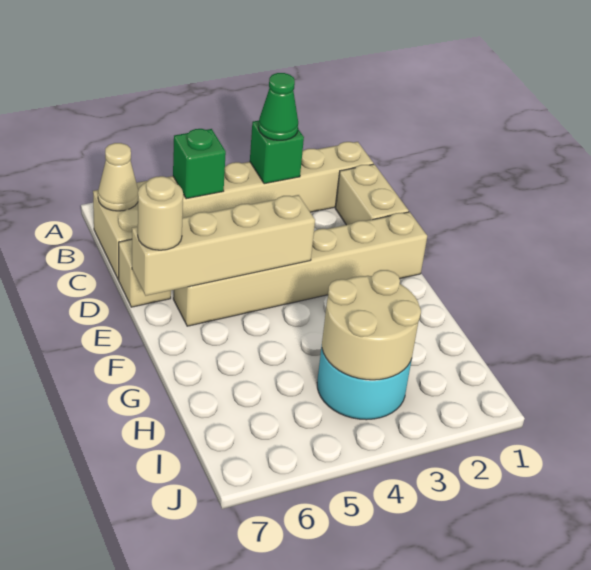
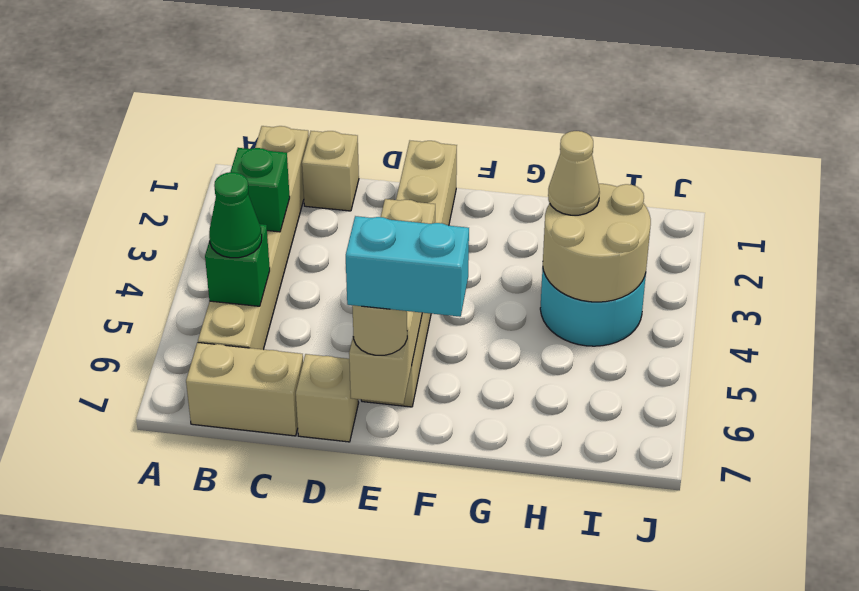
green 1x1 cone [258,73,298,140] -> green 1x1 cone moved to [209,172,262,258]
tan 1x1 cone [98,143,138,211] -> tan 1x1 cone moved to [548,131,600,215]
tan 1x2 brick [335,164,409,225] -> tan 1x1 brick [302,131,359,211]
none -> cyan 1x2 brick [346,216,469,317]

